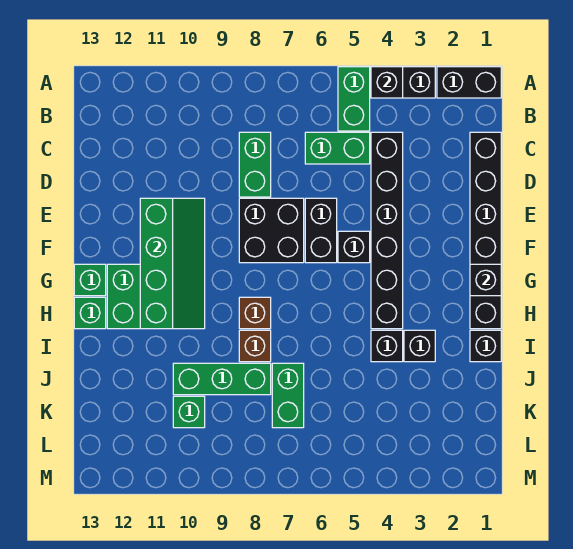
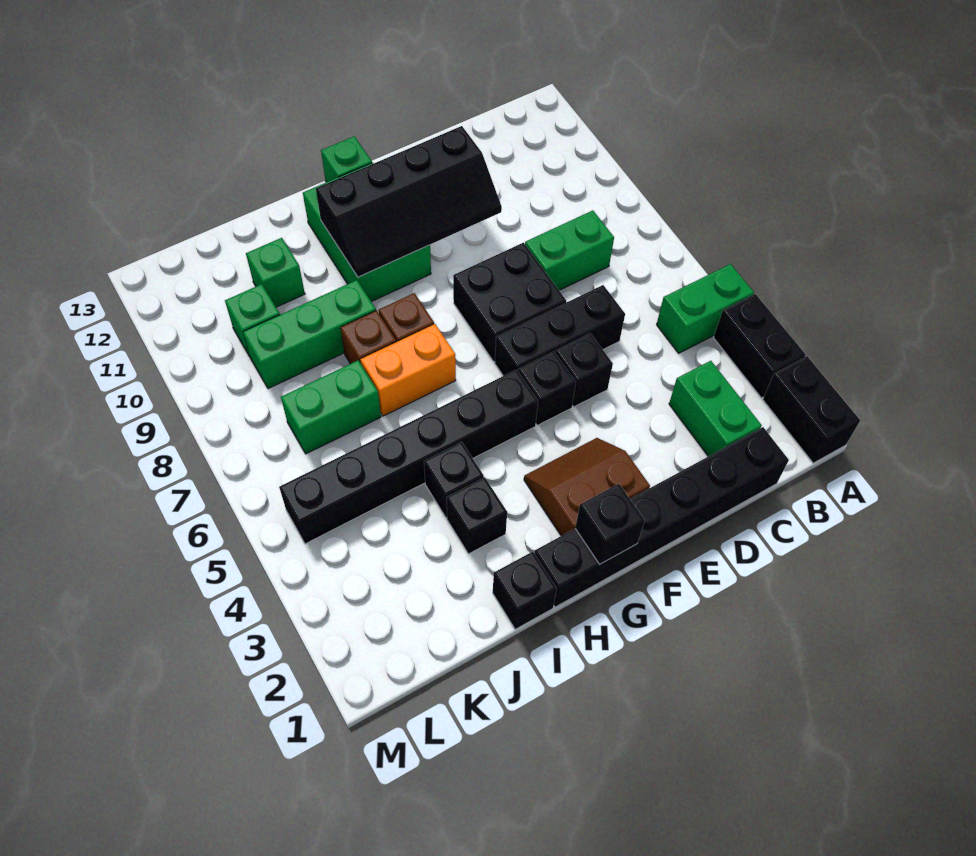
black 1x1 brick [371,67,403,98] -> black 1x1 brick moved to [555,333,613,407]
black 1x6 brick [371,132,403,329] -> black 1x6 brick moved to [279,370,538,544]
green 1x2 brick [305,132,370,164] -> green 1x2 brick moved to [669,361,762,456]
black 1x2 brick [305,198,337,263] -> black 1x3 brick [495,285,625,376]
green 2x4 slope [140,198,205,329] -> black 2x4 slope [316,126,502,277]
none -> brown 2x2 slope [524,438,650,536]
none -> orange 1x2 brick [360,324,456,416]
green 1x1 brick [74,297,106,329] -> green 1x1 brick moved to [246,238,305,307]
green 1x3 brick [173,363,271,395] -> green 1x3 brick turned to [243,280,376,389]

